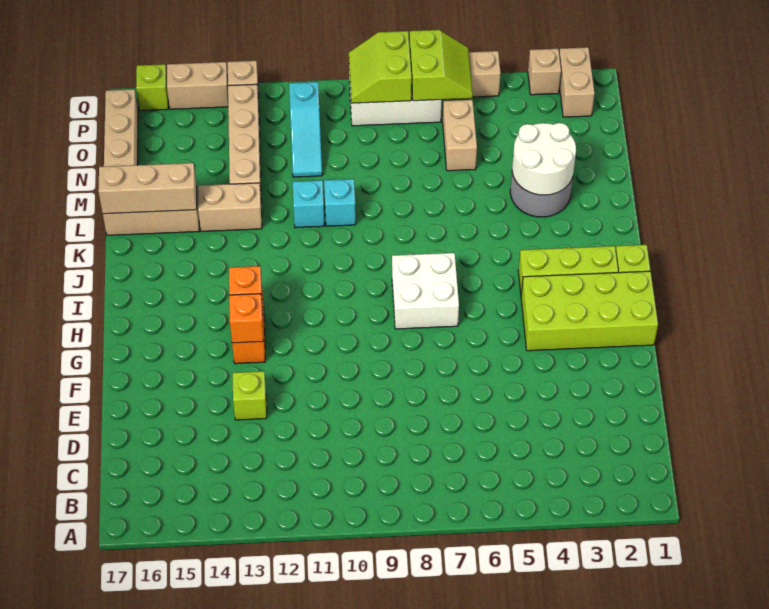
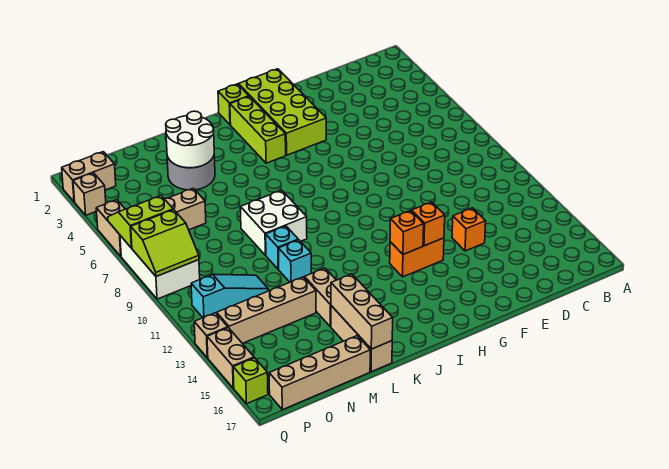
lime 1x1 brick [233,371,267,420] -> orange 1x1 brick [452,208,486,251]
white 2x2 brick [392,253,459,329] -> white 2x2 brick moved to [240,190,307,255]

